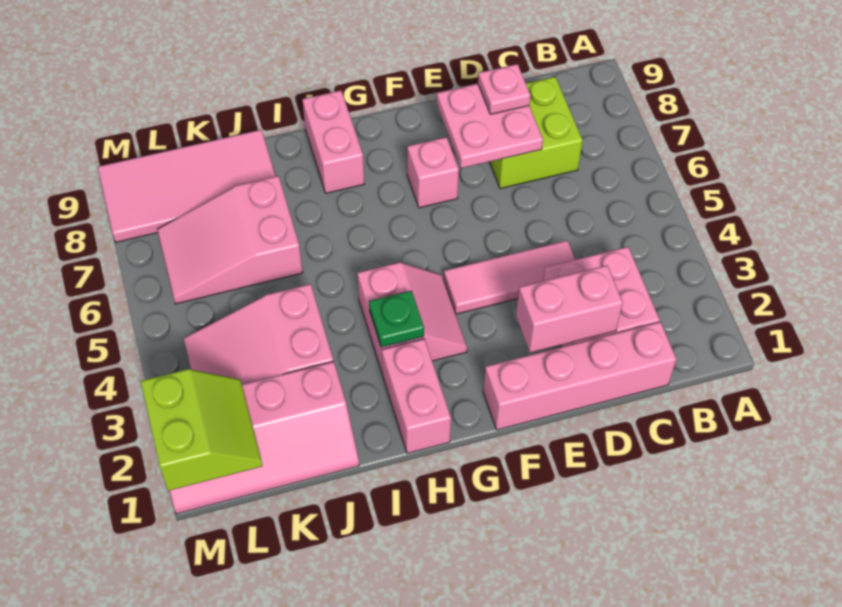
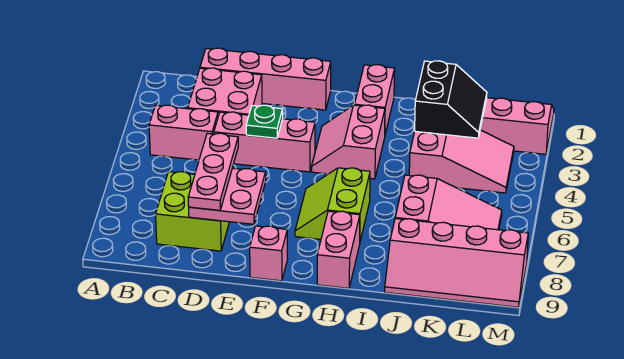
pink 1x2 brick [516,265,623,353] -> pink 1x2 brick moved to [149,105,218,160]
pink 1x3 tile [444,240,575,314] -> pink 1x3 brick [214,112,315,172]
pink 1x1 plate [478,64,531,114] -> pink 1x3 plate [188,133,238,210]
pink 1x1 brick [407,137,459,208] -> pink 1x1 brick moved to [250,226,288,281]
green 1x1 plate [369,291,424,347] -> green 1x1 plate moved to [246,105,283,138]
none -> black 2x2 slope [415,61,487,138]
pink 2x4 tile [98,130,276,242] -> pink 2x4 slope [385,219,528,307]
lime 2x2 slope [141,369,263,491] -> lime 2x2 slope moved to [295,168,370,241]

